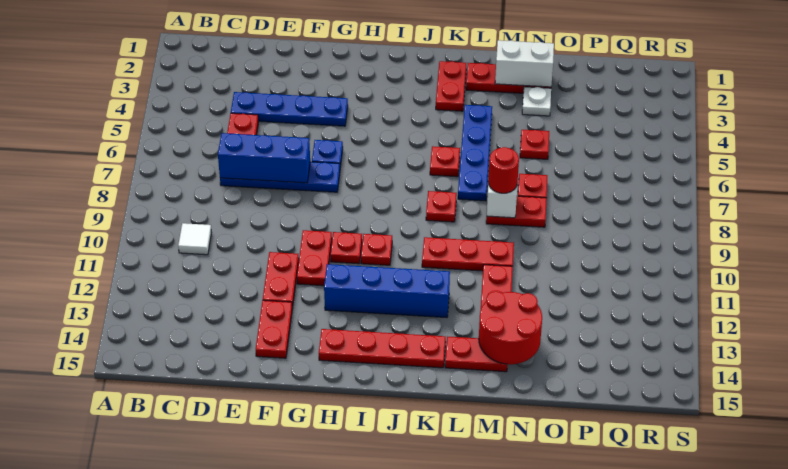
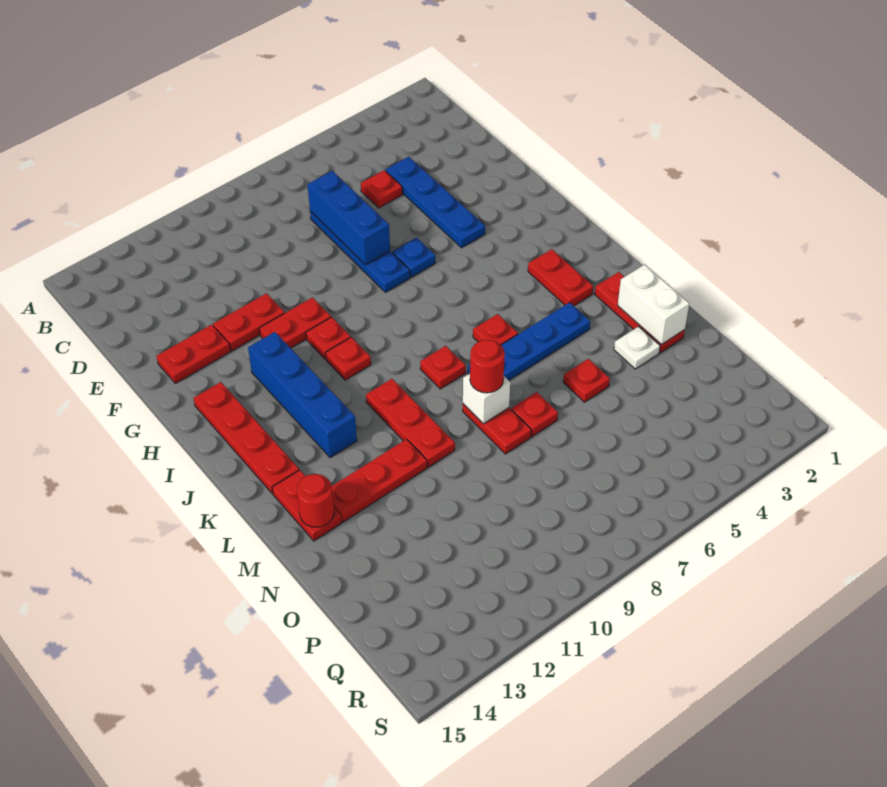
white 1x1 tile [178,223,211,255] -> none
red 1x2 plate [436,61,466,111] -> red 1x2 plate turned to [528,249,593,306]
red 2x2 round brick [479,291,542,364] -> red 1x1 round brick [297,474,334,527]

